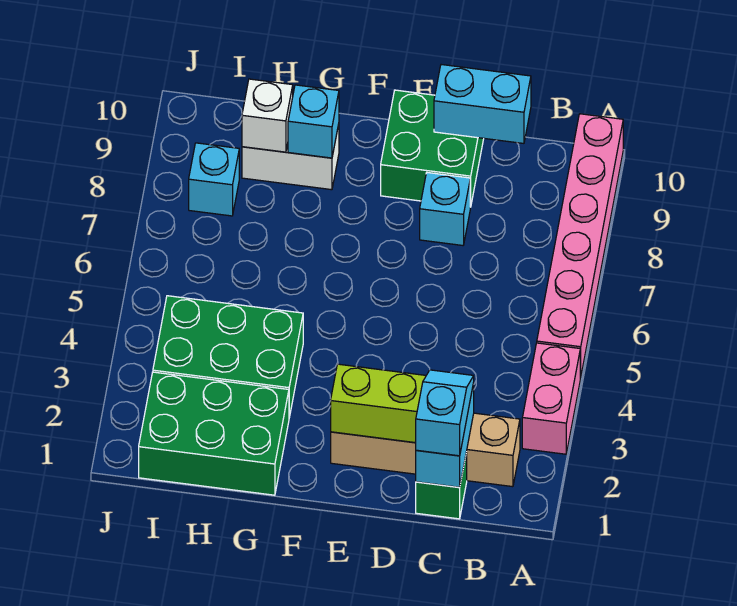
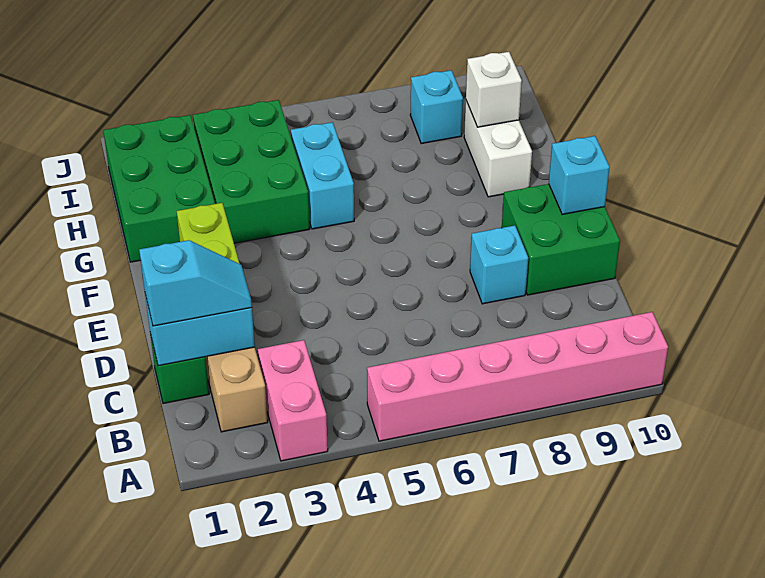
pink 1x2 brick [522,343,580,454] -> pink 1x2 brick turned to [258,340,328,461]
cyan 1x2 brick [434,65,531,143] -> cyan 1x2 brick moved to [291,122,354,229]
cyan 1x1 brick [288,85,339,158] -> cyan 1x1 brick moved to [549,136,610,215]

